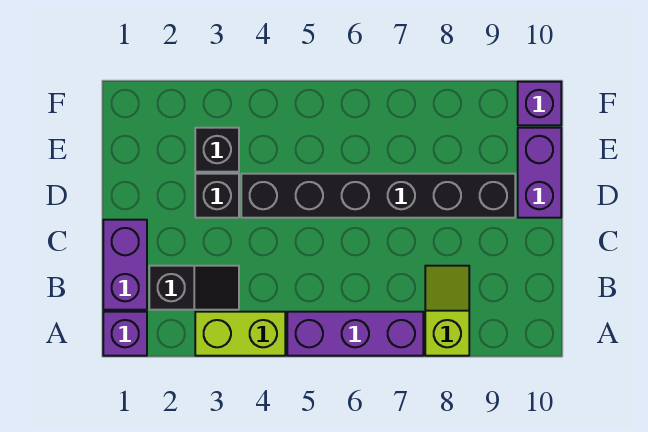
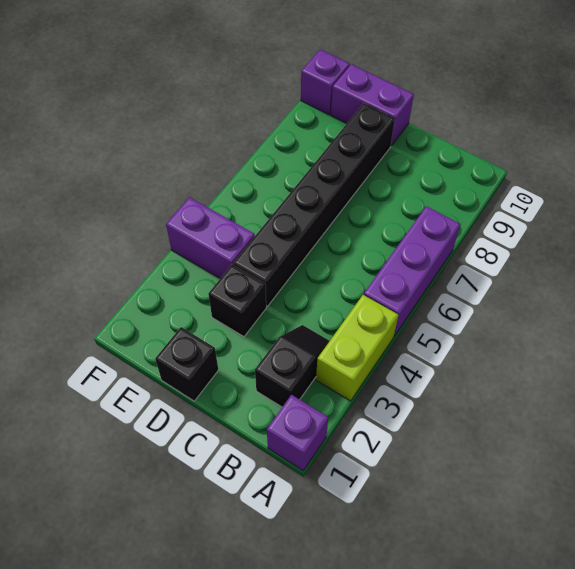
lime 1x2 slope [425,266,469,356] -> none
purple 1x2 brick [103,220,147,310] -> purple 1x2 brick moved to [166,197,255,278]
black 1x1 brick [195,128,239,172] -> black 1x1 brick moved to [155,327,218,401]

